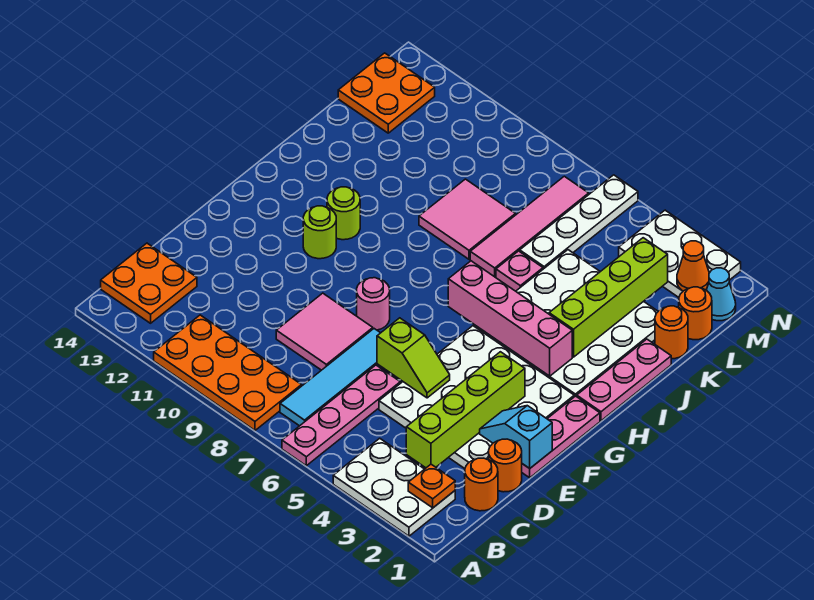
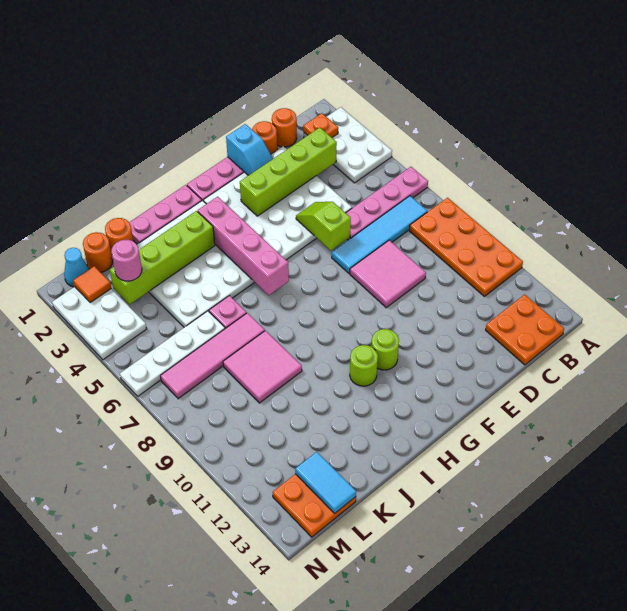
pink 1x1 round brick [357,278,390,330] -> pink 1x1 round brick moved to [111,240,142,281]
none -> cyan 1x2 tile [295,452,356,513]
orange 1x1 cone [677,241,709,291] -> orange 1x1 tile [73,266,111,303]

